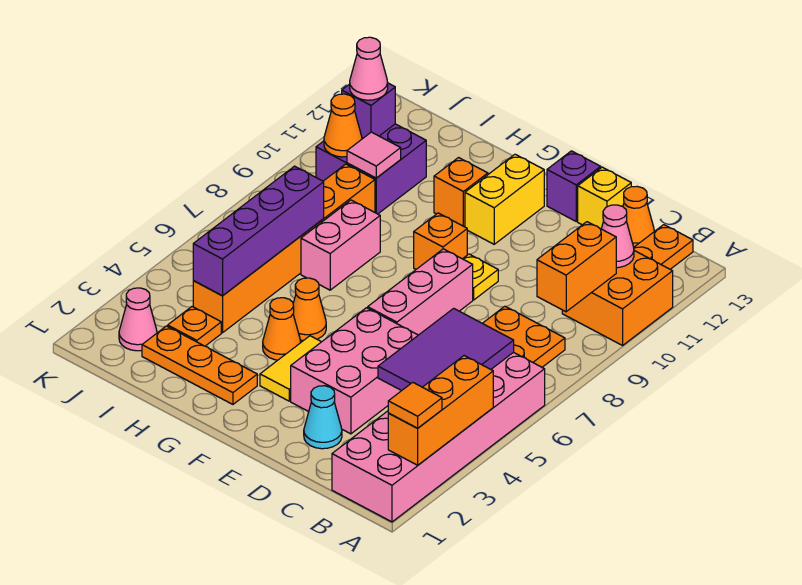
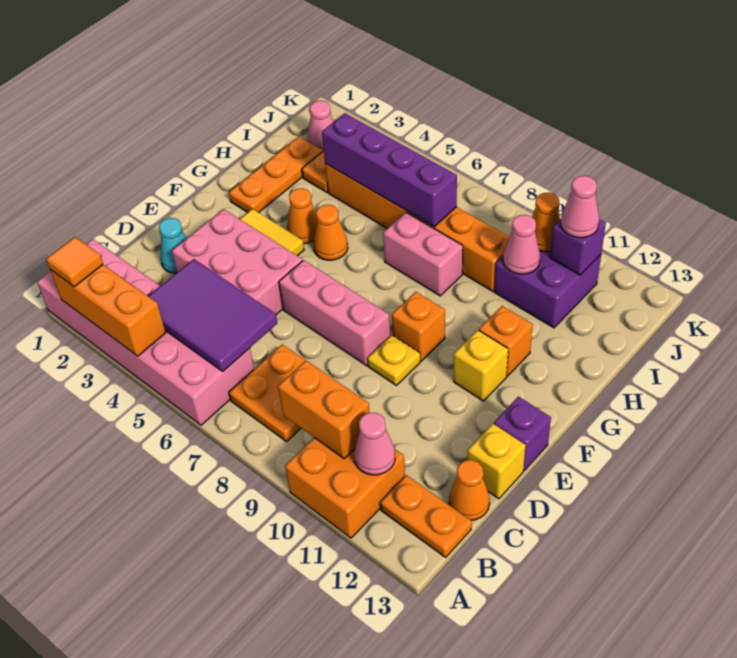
yellow 1x2 brick [465,154,544,244] -> yellow 1x1 brick [454,330,508,401]
pink 1x1 tile [347,132,401,178] -> pink 1x1 cone [503,215,540,274]

